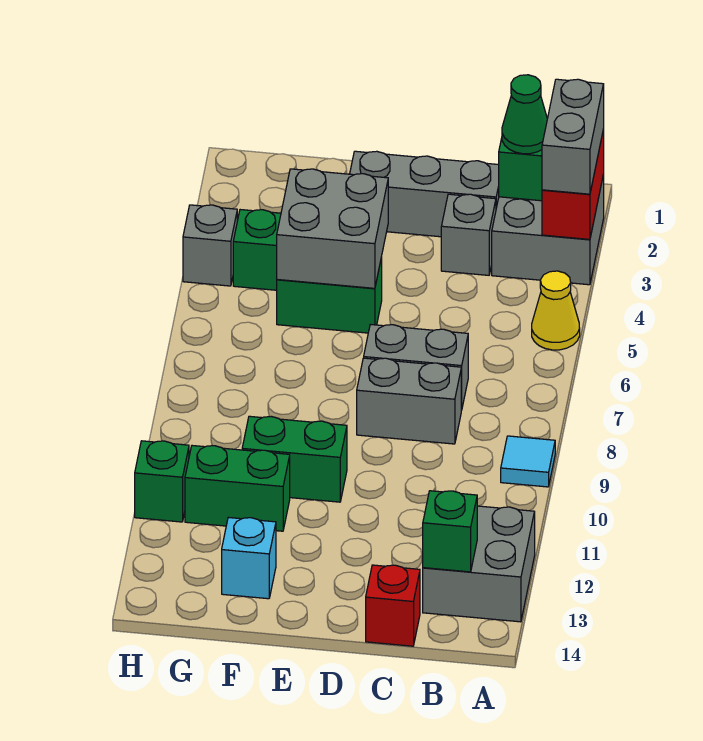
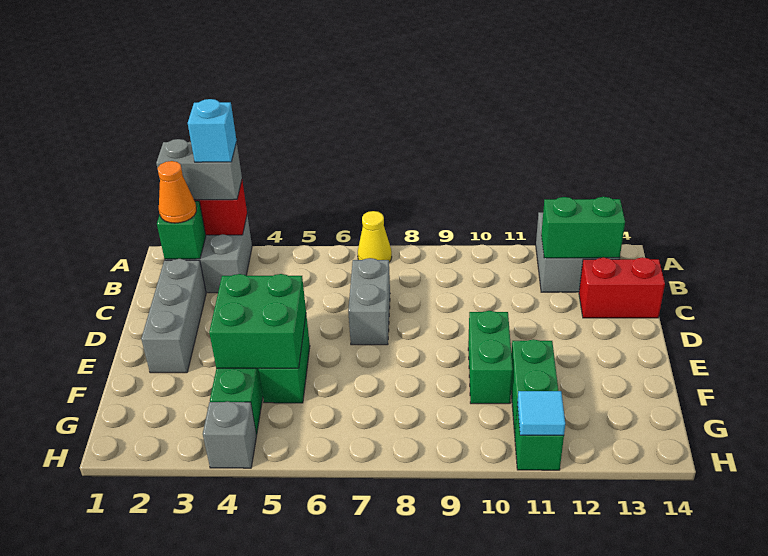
yellow 1x1 cone [532,271,580,350] -> yellow 1x1 cone moved to [358,211,392,262]
cyan 1x1 tile [501,436,555,487] -> cyan 1x1 tile moved to [517,391,565,435]
green 1x1 cone [502,75,547,154] -> orange 1x1 cone [158,161,196,223]
green 1x1 brick [423,491,477,572] -> green 1x2 brick [541,197,625,258]
grey 1x1 brick [441,194,496,275] -> none
grey 1x2 brick [357,358,461,444] -> none
red 1x1 brick [366,565,420,646] -> red 1x2 brick [579,257,665,318]
grey 2x2 brick [277,169,388,288] -> green 2x2 brick [209,274,306,368]
cyan 1x1 brick [222,517,276,599] -> cyan 1x1 brick moved to [188,99,237,162]

